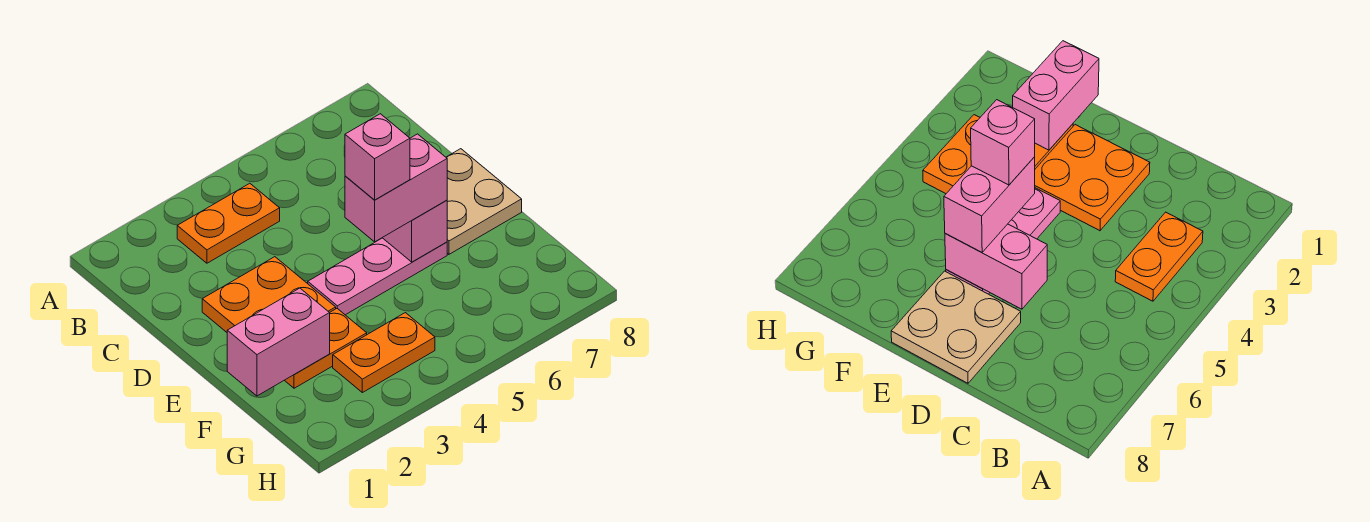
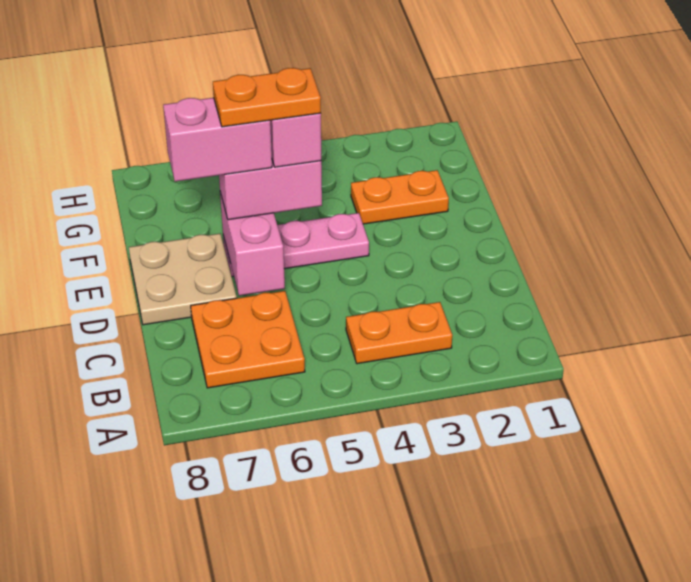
orange 2x2 plate [202,257,336,332] -> orange 2x2 plate moved to [191,291,305,388]
pink 1x2 brick [227,288,330,396] -> pink 1x2 brick moved to [163,98,272,182]
orange 1x2 plate [333,313,435,393] -> orange 1x2 plate moved to [213,68,321,127]

